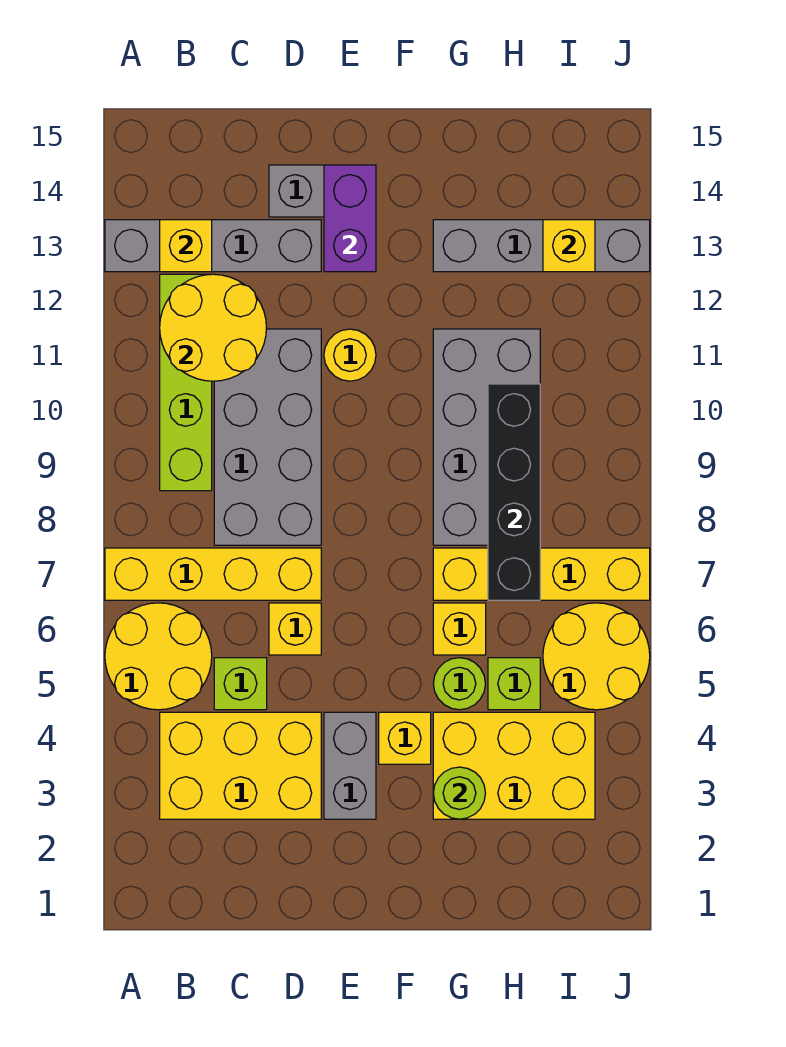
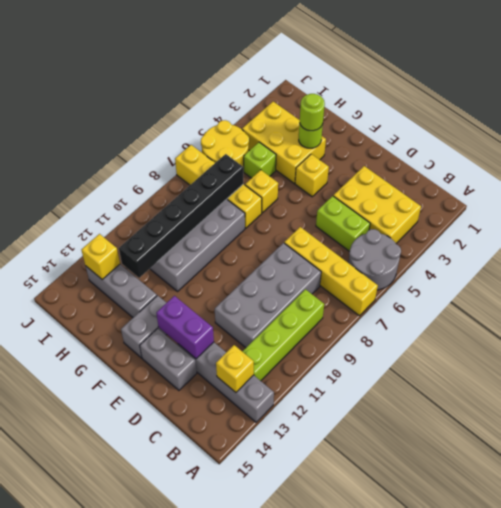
yellow 2x2 round brick [105,603,212,710] -> grey 2x2 round brick [348,229,401,290]
yellow 2x2 round brick [160,274,267,381] -> none
lime 1x1 brick [214,658,267,710] -> lime 1x2 brick [316,196,370,251]
yellow 1x1 brick [269,603,321,655] -> none
grey 1x2 brick [324,712,376,819] -> grey 1x2 brick moved to [121,295,167,358]
yellow 1x1 round brick [324,329,376,381] -> none
purple 1x2 brick [324,165,376,272] -> purple 1x2 brick turned to [156,296,214,359]
lime 1x1 round brick [433,658,485,710] -> lime 1x1 round brick moved to [300,94,325,131]
grey 1x4 brick [433,220,650,272] -> grey 1x3 brick [86,264,157,317]
black 1x4 brick [488,384,540,600] -> black 1x6 brick [119,154,243,278]

